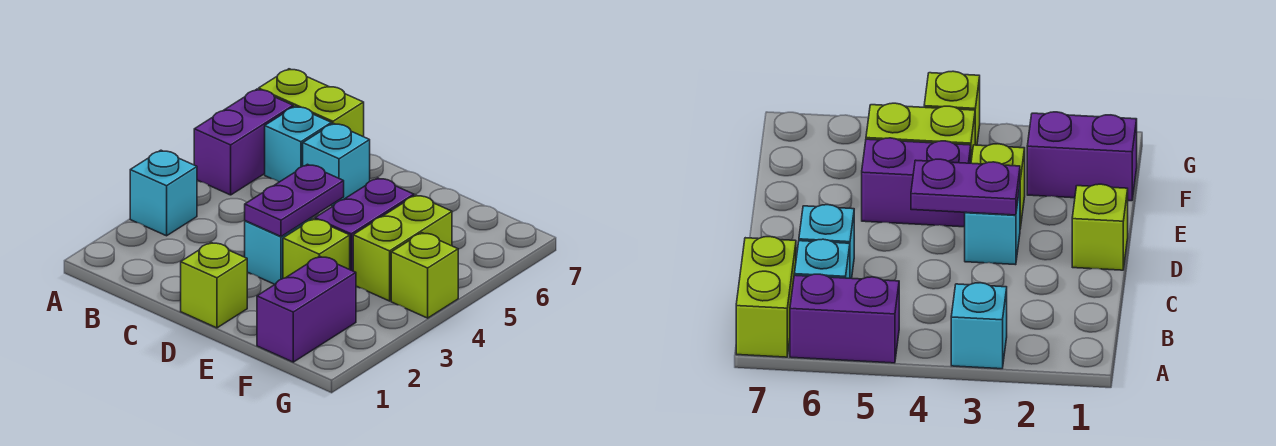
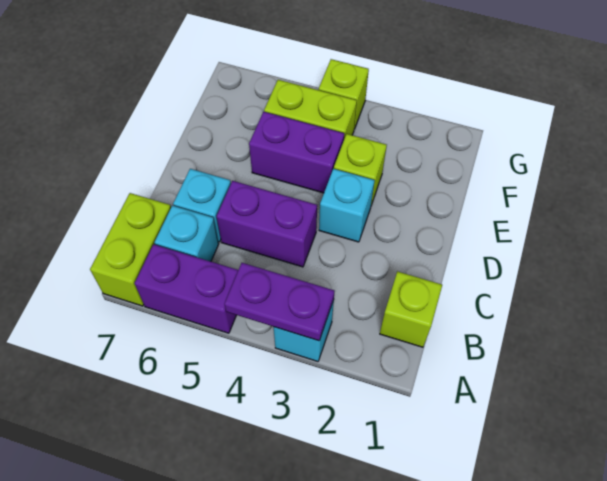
lime 1x1 brick [181,242,247,328] -> lime 1x1 brick moved to [380,271,442,347]
purple 1x2 plate [245,164,344,236] -> purple 1x2 plate moved to [225,263,334,341]
purple 1x2 brick [257,256,356,362] -> purple 1x2 brick moved to [216,181,317,267]

